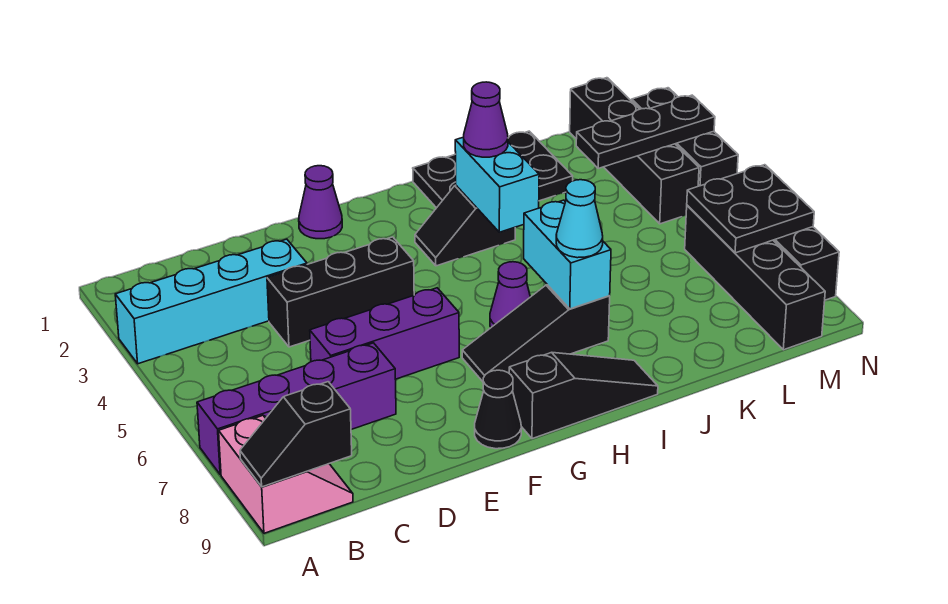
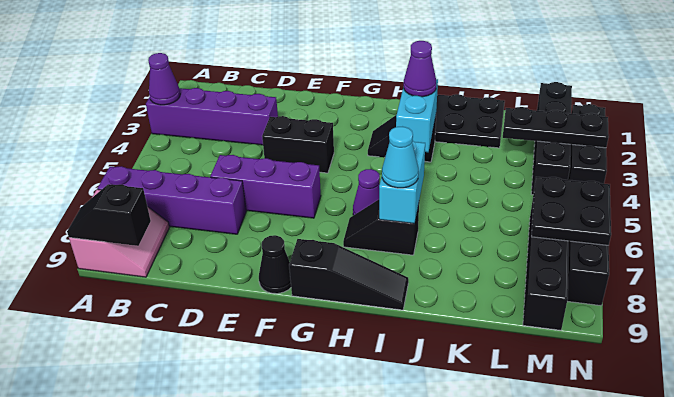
cyan 1x4 brick [115,239,307,364] -> purple 1x4 brick [146,88,278,145]
black 1x3 brick [267,237,414,347] -> black 1x2 brick [262,116,334,173]
purple 1x1 cone [299,166,342,239] -> purple 1x1 cone moved to [148,53,180,105]
black 1x3 slope [462,285,610,381] -> black 1x2 slope [343,200,419,255]

